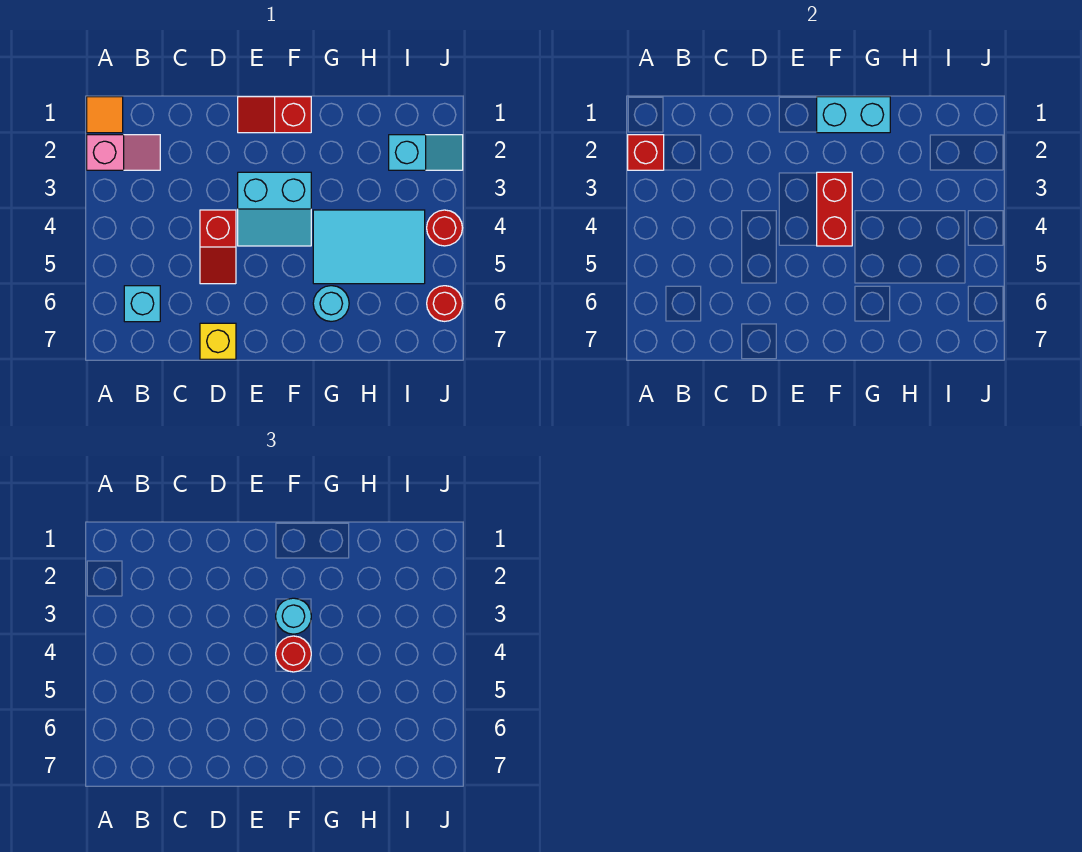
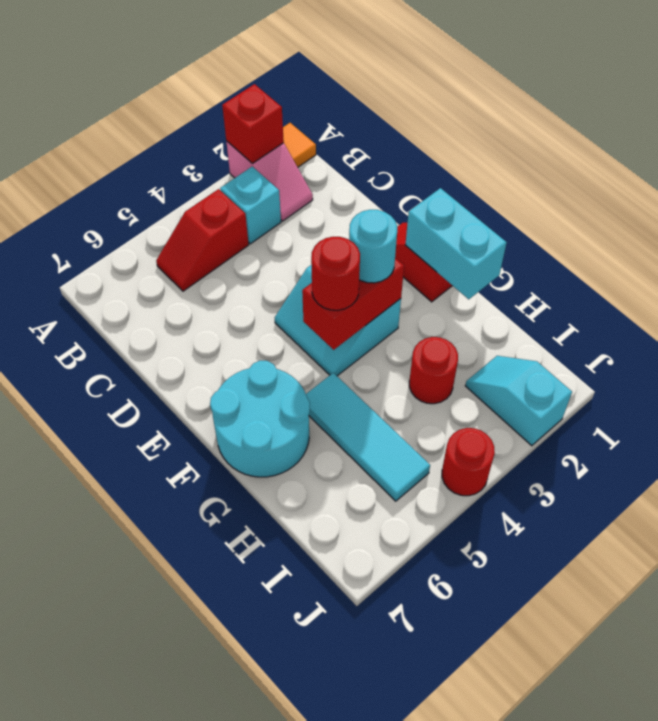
cyan 1x1 brick [124,286,160,322] -> cyan 1x1 brick moved to [220,167,281,244]
red 1x2 slope [200,210,236,284] -> red 1x2 slope moved to [156,189,249,291]
yellow 1x1 brick [200,323,236,359] -> none
cyan 2x3 tile [313,210,425,284] -> cyan 1x3 tile [306,373,430,501]
cyan 1x1 round brick [313,286,349,321] -> cyan 2x2 round brick [210,361,310,477]
cyan 1x2 slope [389,135,463,170] -> cyan 1x2 slope turned to [465,356,572,446]
red 1x1 round brick [427,286,462,321] -> red 1x1 round brick moved to [409,337,458,404]

